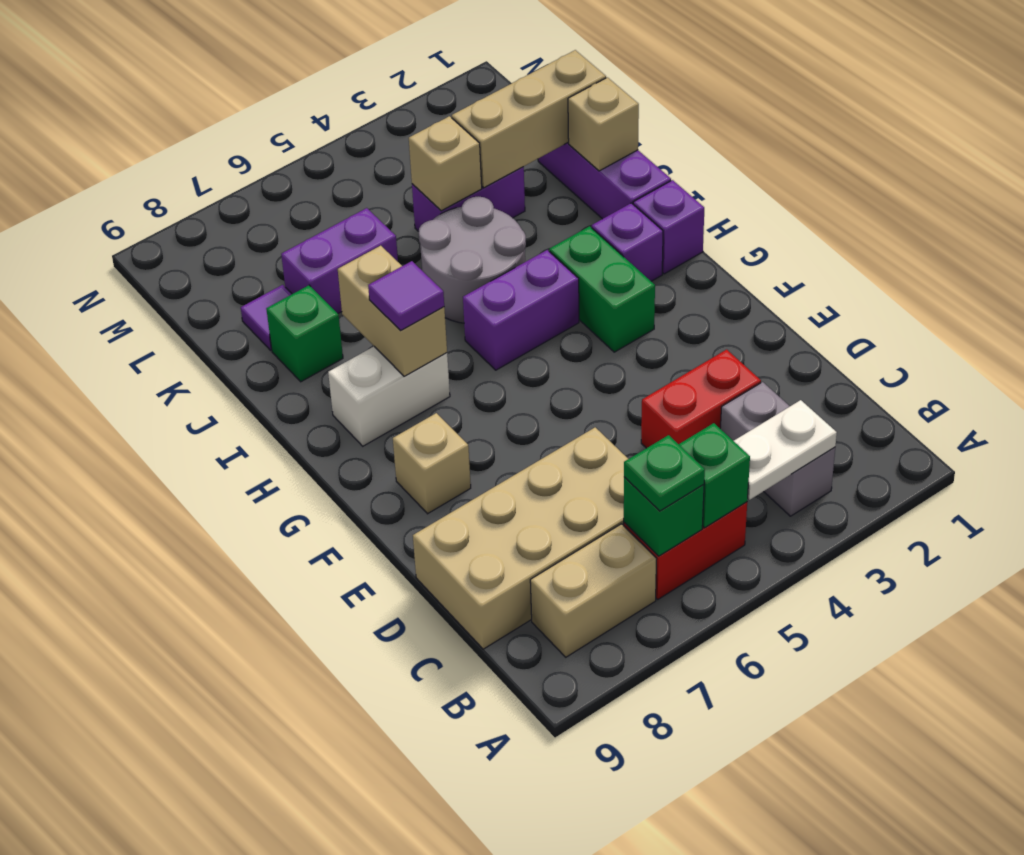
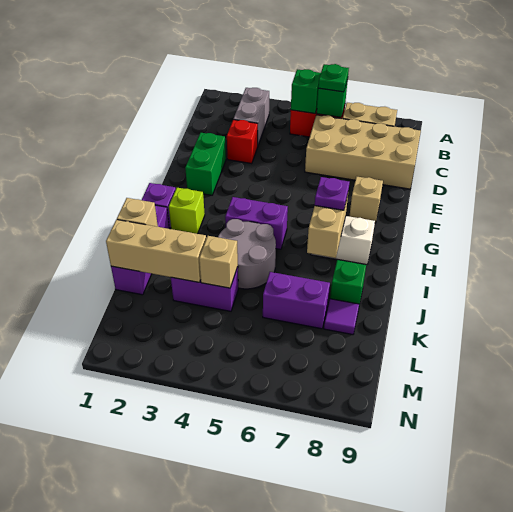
white 1x2 plate [734,400,837,500] -> none
red 1x2 brick [641,350,761,448] -> red 1x1 brick [227,120,258,164]
green 1x2 brick [549,226,655,352] -> green 1x2 brick moved to [185,133,226,195]
purple 1x1 brick [592,203,663,281] -> lime 1x1 brick [169,188,205,234]
purple 1x1 tile [368,261,444,331] -> purple 1x1 plate [315,177,349,210]

